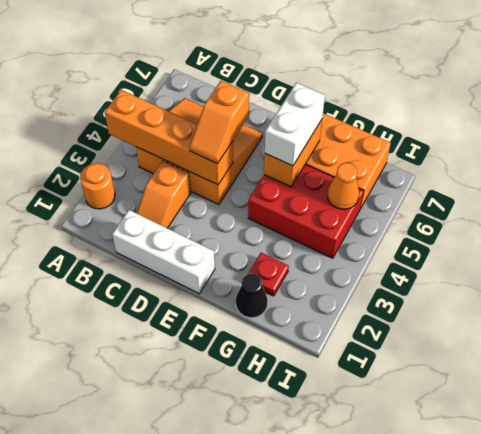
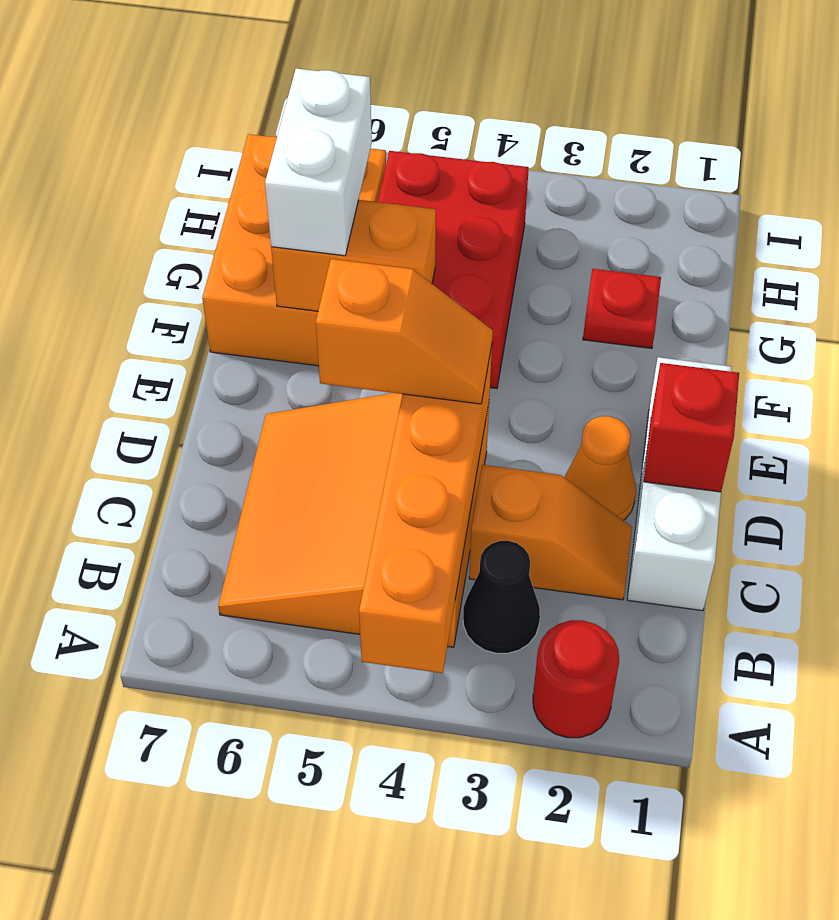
orange 1x1 round brick [80,163,115,209] -> red 1x1 round brick [533,620,619,738]
none -> red 1x1 brick [644,363,739,492]
white 1x2 brick [265,83,325,166] -> white 1x2 brick turned to [265,68,372,256]
black 1x1 cone [236,273,267,318] -> black 1x1 cone moved to [463,541,540,653]
orange 1x1 cone [328,163,359,209] -> orange 1x1 cone moved to [565,416,636,520]

